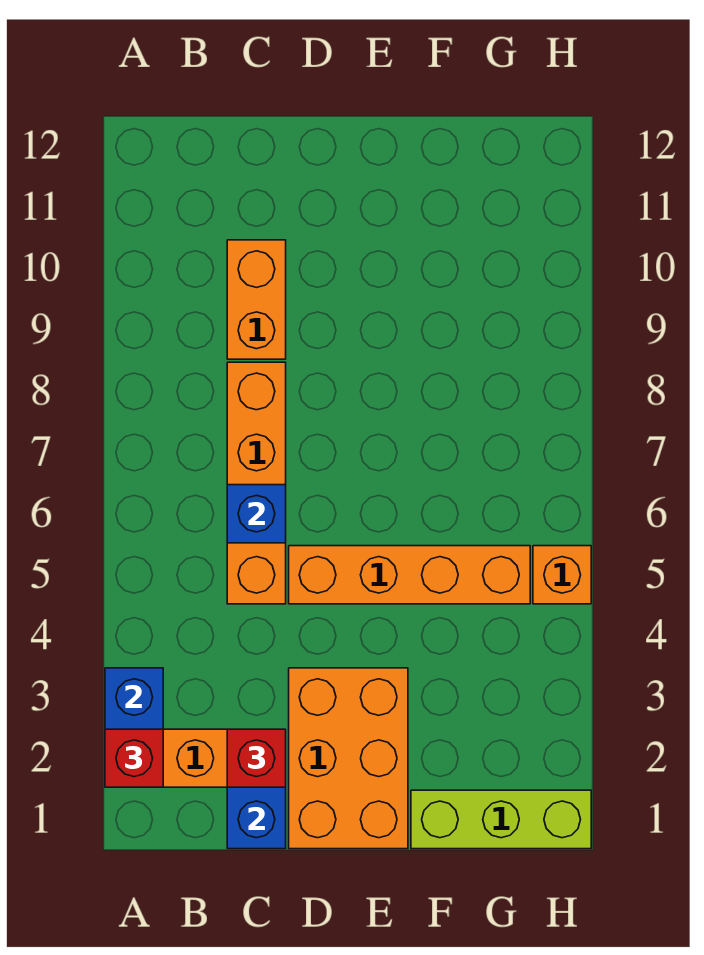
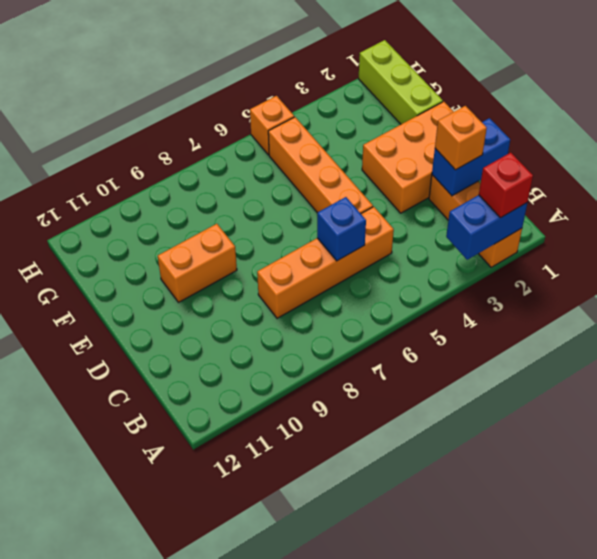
red 1x1 brick [227,729,286,787] -> orange 1x1 brick [435,106,487,170]
orange 1x2 brick [227,240,286,359] -> orange 1x2 brick moved to [158,224,237,302]

